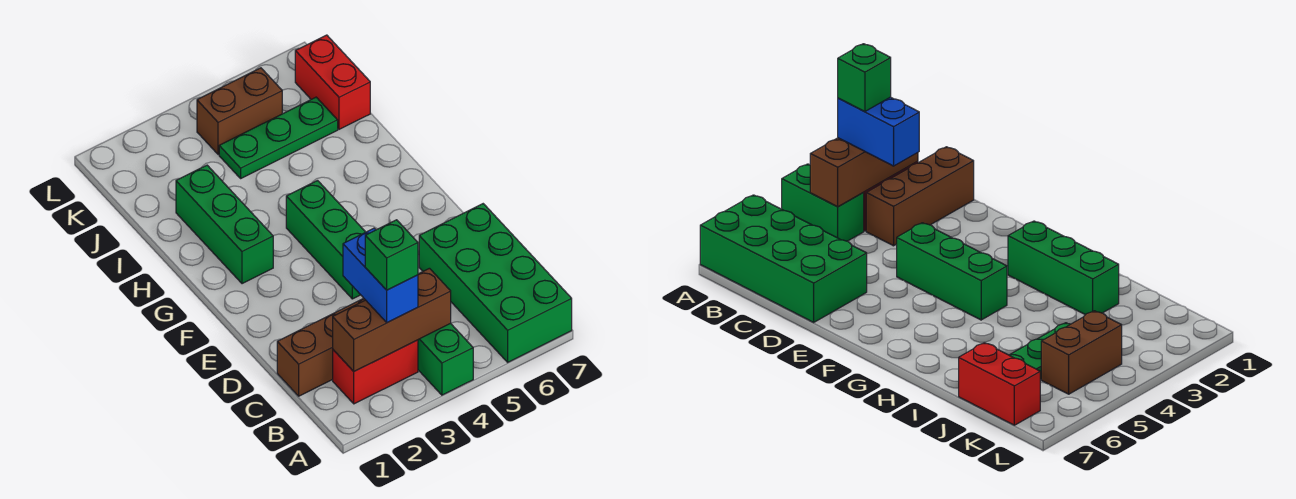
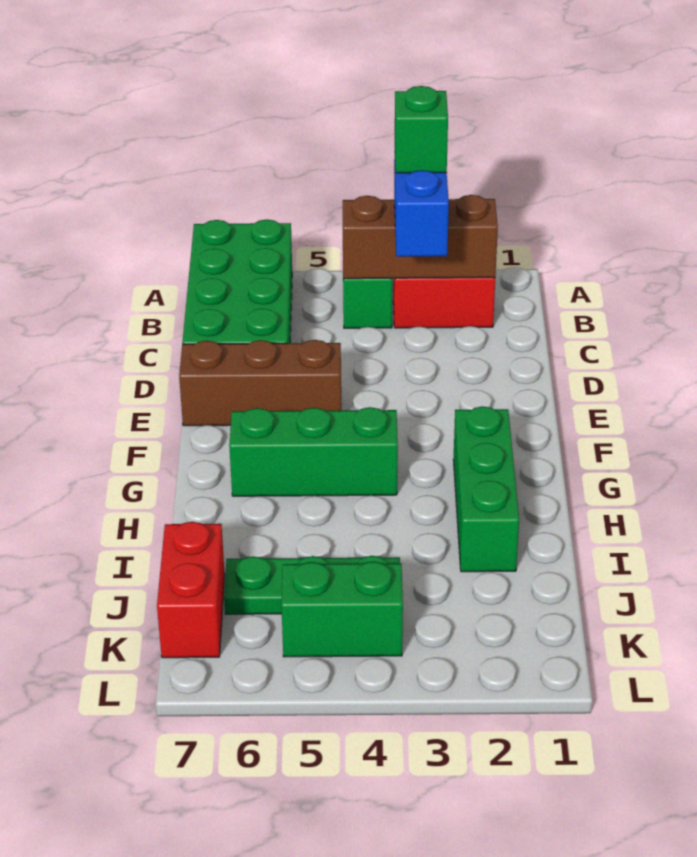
brown 1x3 brick [277,298,365,396] -> brown 1x3 brick moved to [179,340,341,426]
green 1x3 brick [286,181,365,299] -> green 1x3 brick turned to [229,407,398,496]
brown 1x2 brick [197,68,282,155] -> green 1x2 brick [281,562,403,657]

